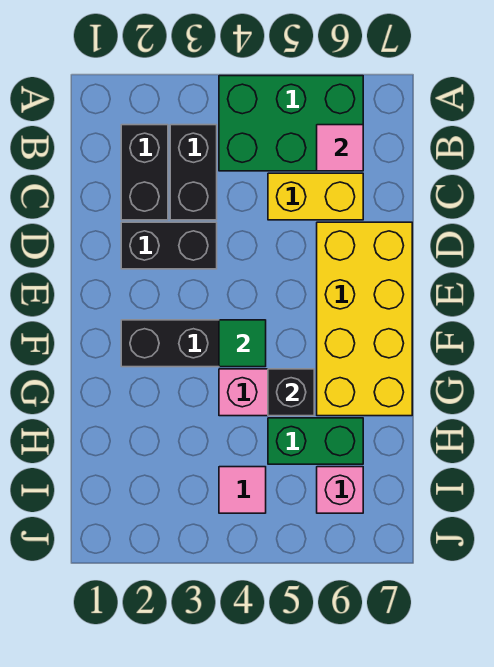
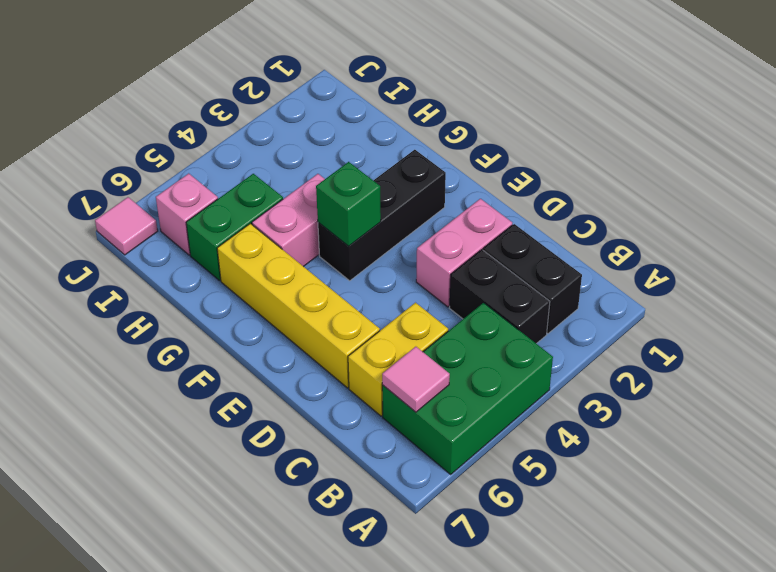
black 1x2 brick [121,222,217,269] -> pink 1x2 brick [416,199,512,307]
yellow 2x4 brick [317,222,412,416] -> yellow 1x4 brick [217,224,380,388]
green 1x1 tile [219,320,266,367] -> green 1x1 brick [316,162,381,246]
black 1x1 brick [268,369,314,416] -> none
pink 1x1 tile [219,467,266,513] -> pink 1x1 tile moved to [95,197,158,255]

